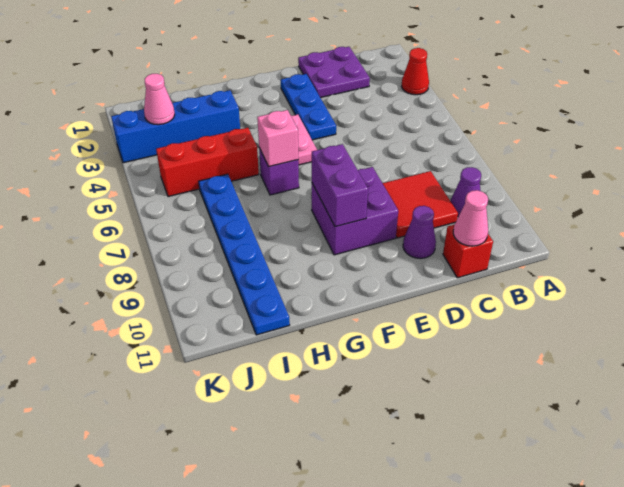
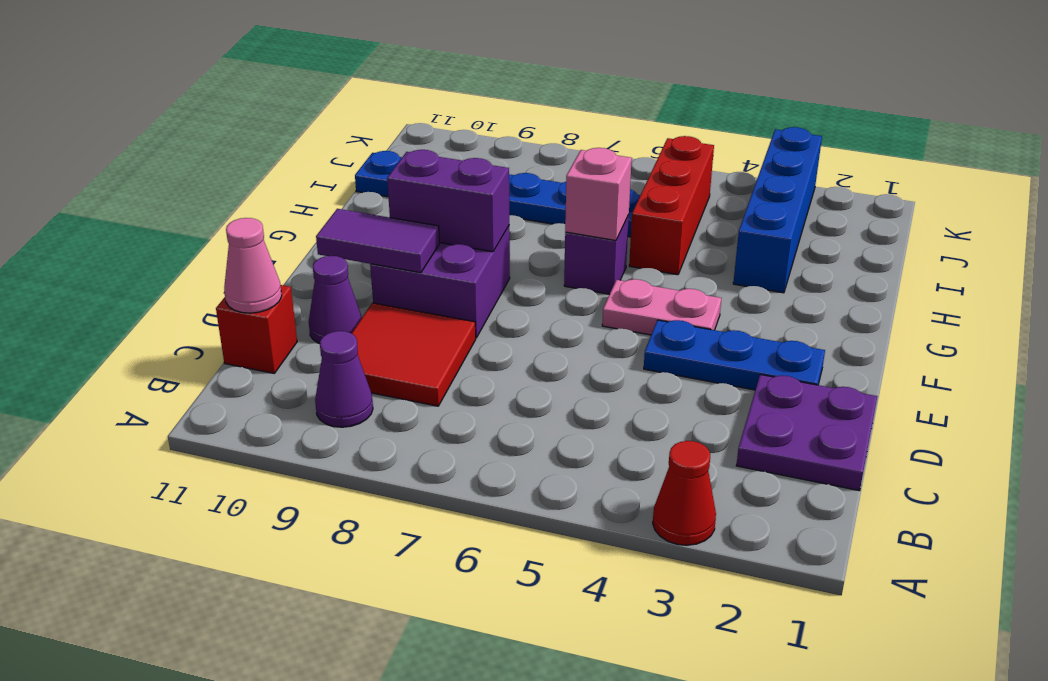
none -> purple 1x2 tile [316,209,439,273]
pink 1x1 cone [144,74,175,125] -> none

